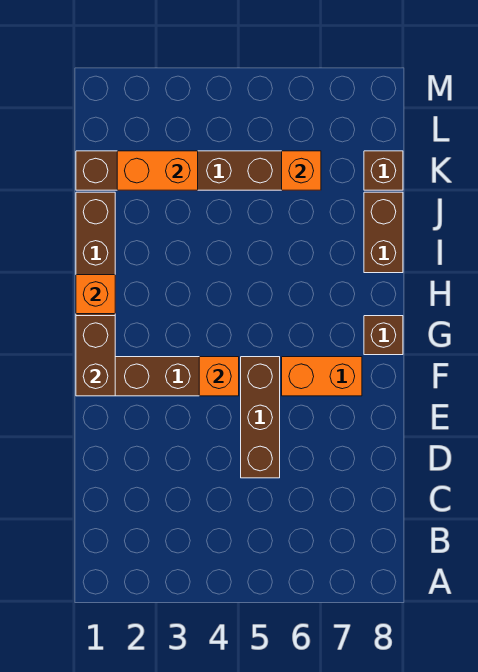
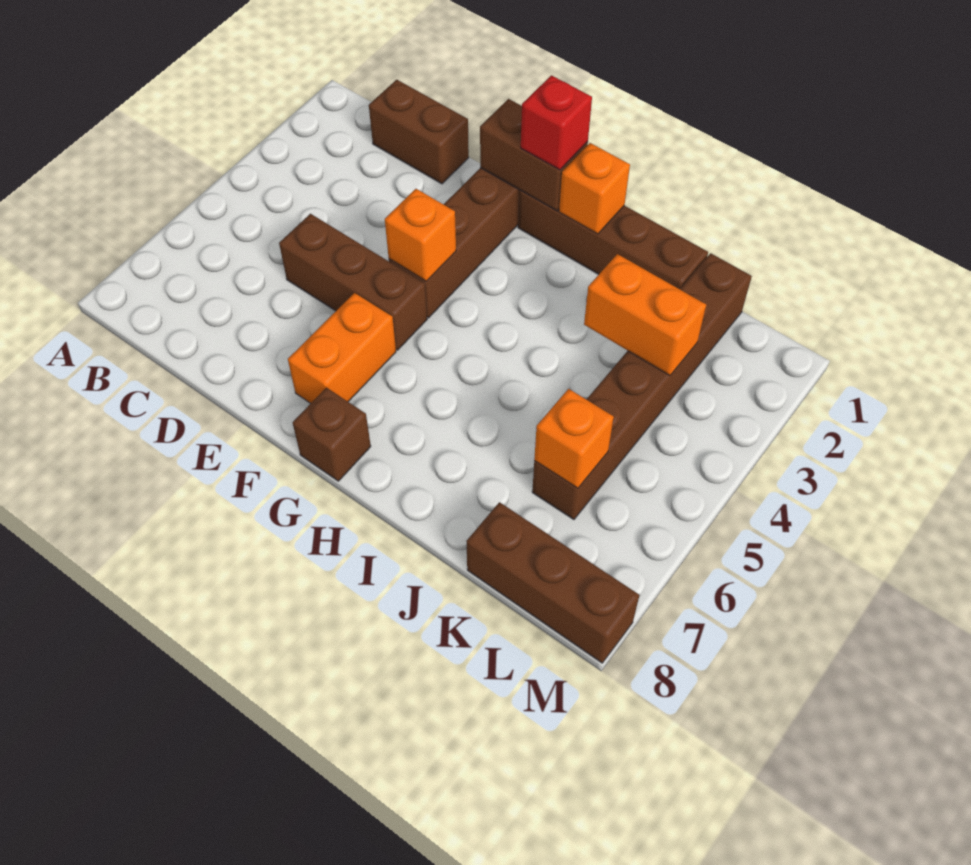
none -> red 1x1 brick [521,75,592,170]
brown 1x2 brick [364,192,403,273] -> brown 1x2 brick moved to [369,80,469,184]
orange 1x2 brick [117,151,198,190] -> orange 1x2 brick turned to [584,254,706,375]
brown 1x1 brick [364,151,403,190] -> brown 1x3 brick [466,502,639,663]

